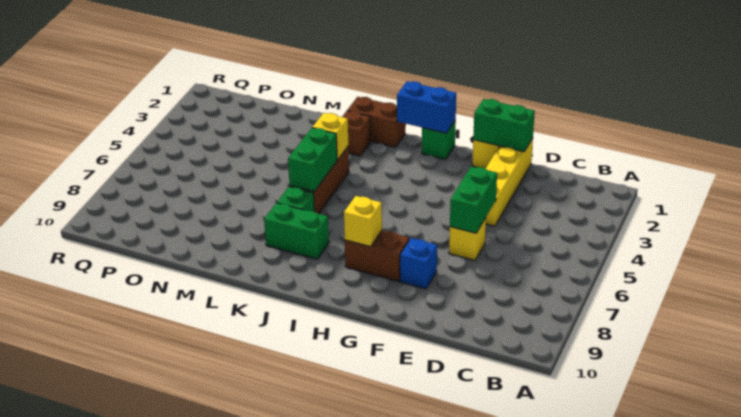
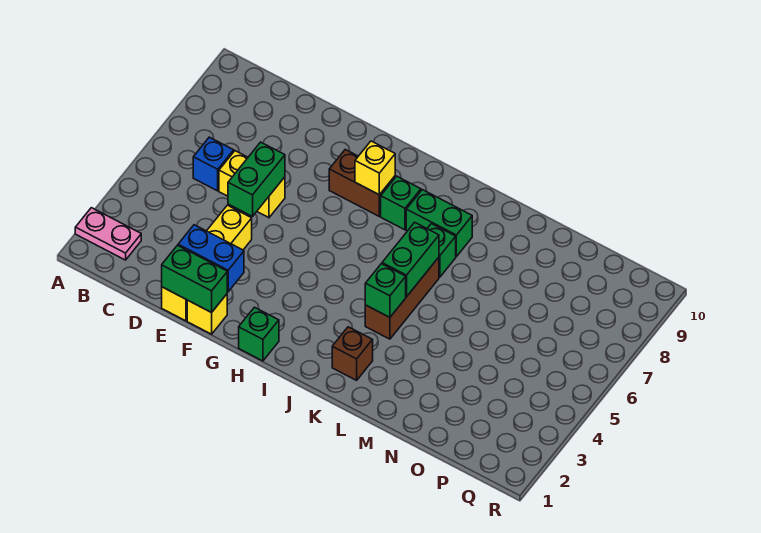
none -> pink 1x2 plate [75,208,141,260]
yellow 1x1 brick [449,218,486,260] -> yellow 1x2 brick [219,151,285,218]
blue 1x1 brick [400,238,437,289] -> blue 1x1 brick moved to [193,137,234,191]
blue 1x2 brick [397,81,456,133] -> blue 1x2 brick moved to [178,225,244,292]
none -> green 1x1 brick [381,176,421,230]
brown 1x2 brick [347,97,405,147] -> none
yellow 1x1 brick [312,113,348,160] -> green 1x1 brick [365,264,406,317]

